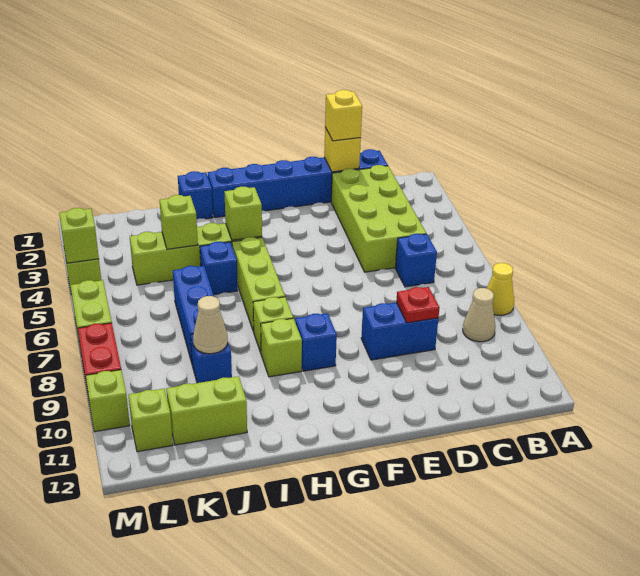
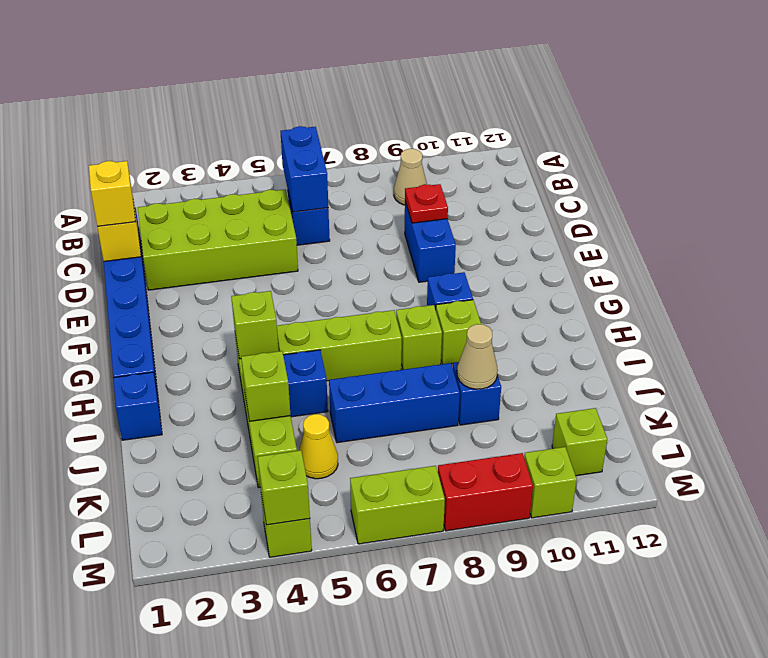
yellow 1x1 cone [487,263,514,315] -> yellow 1x1 cone moved to [299,414,338,479]
none -> blue 1x2 brick [280,126,328,212]
lime 1x2 brick [166,376,247,445] -> none

